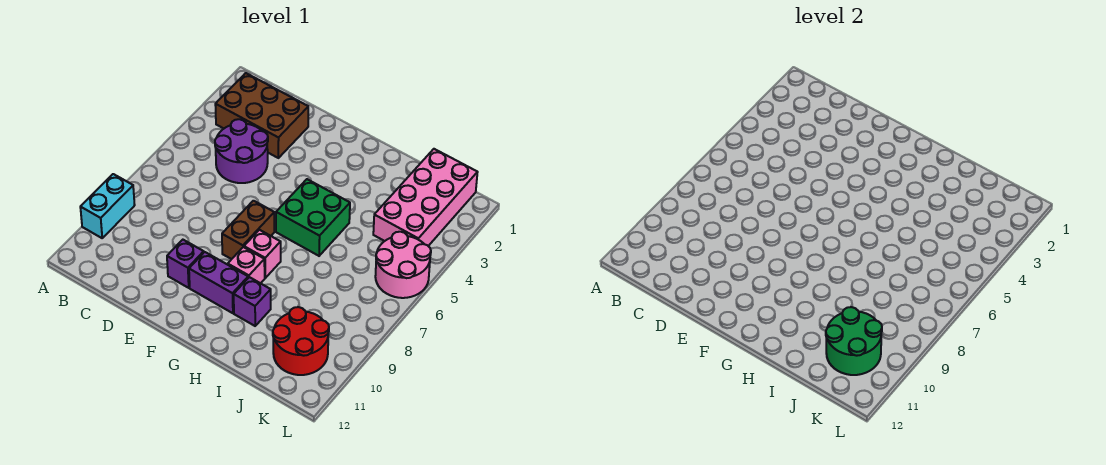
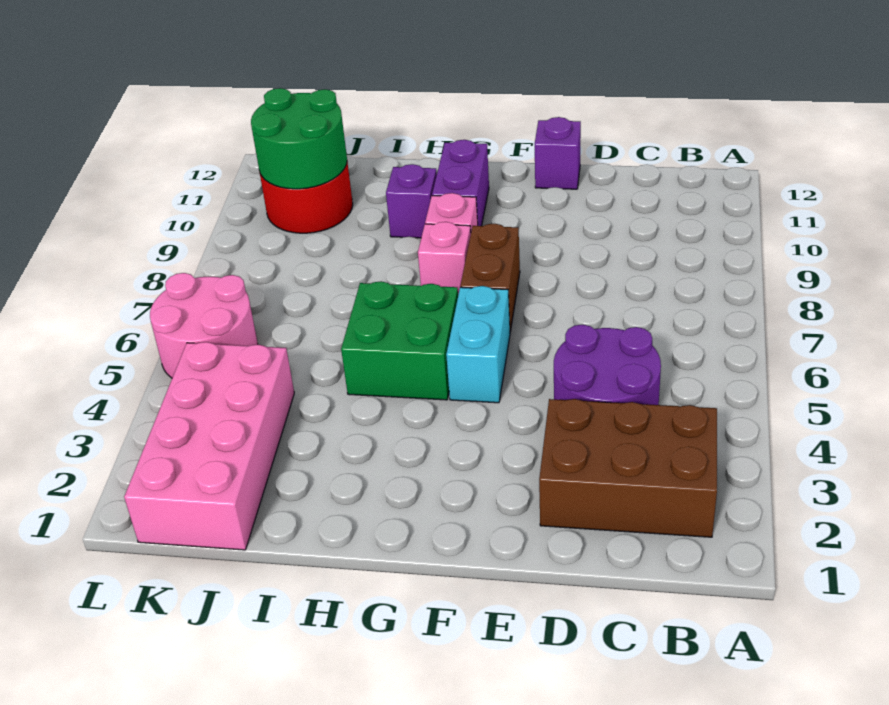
cyan 1x2 brick [80,174,135,238] -> cyan 1x2 brick moved to [446,286,510,403]
purple 1x1 brick [167,240,204,288] -> purple 1x1 brick moved to [535,117,581,189]
purple 1x2 brick [189,252,248,313] -> purple 1x2 brick turned to [432,140,489,226]

